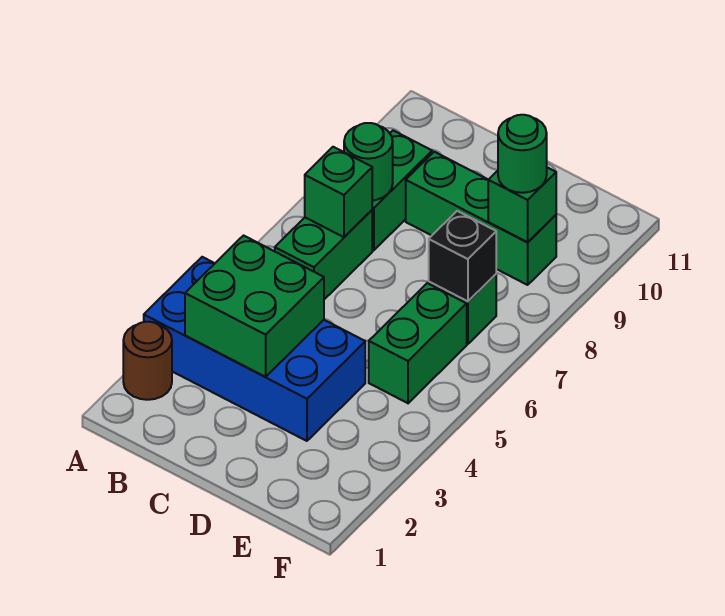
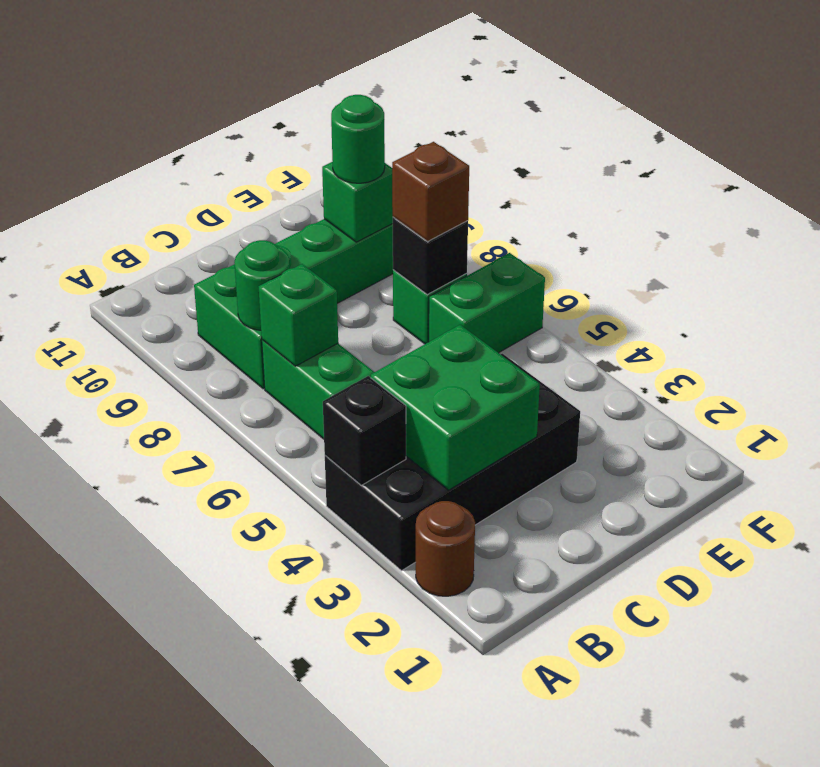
blue 2x4 brick [144,257,365,441] -> black 2x4 brick [325,354,580,571]
none -> black 1x1 brick [323,376,406,485]
green 1x2 brick [369,283,467,403] -> green 1x2 brick turned to [429,253,545,353]
none -> brown 1x1 brick [392,142,469,241]

